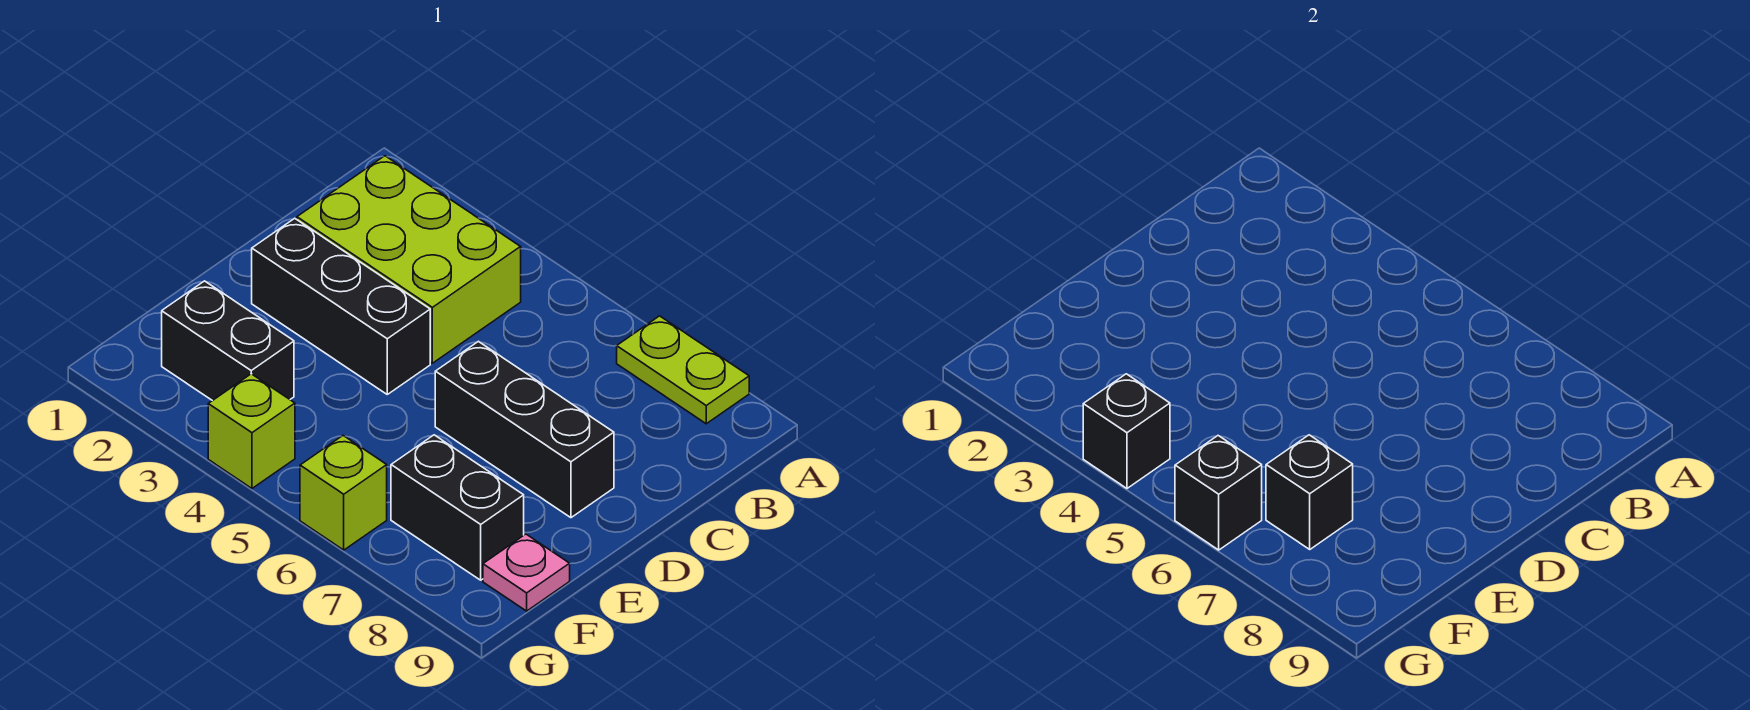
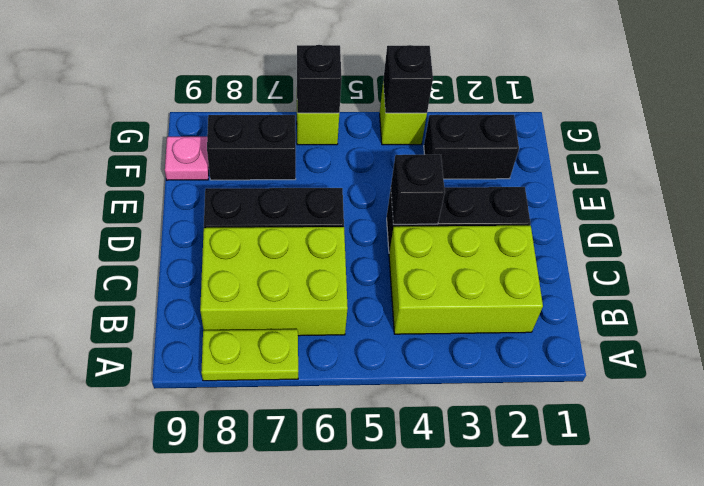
none -> lime 2x3 brick [200,227,348,336]
black 1x1 brick [1266,435,1353,549] -> black 1x1 brick moved to [391,155,445,224]

